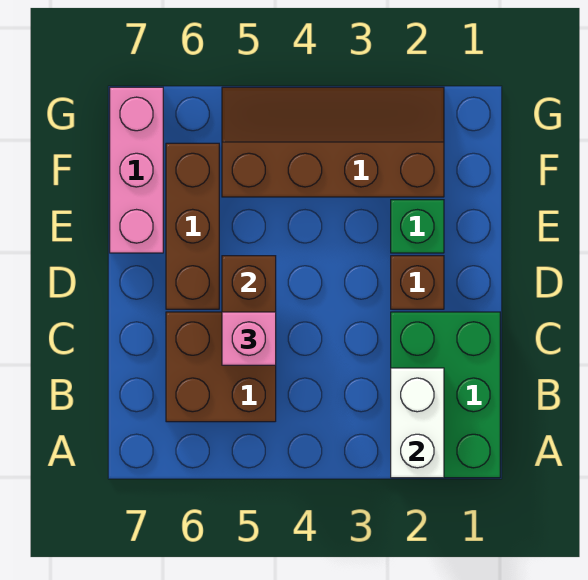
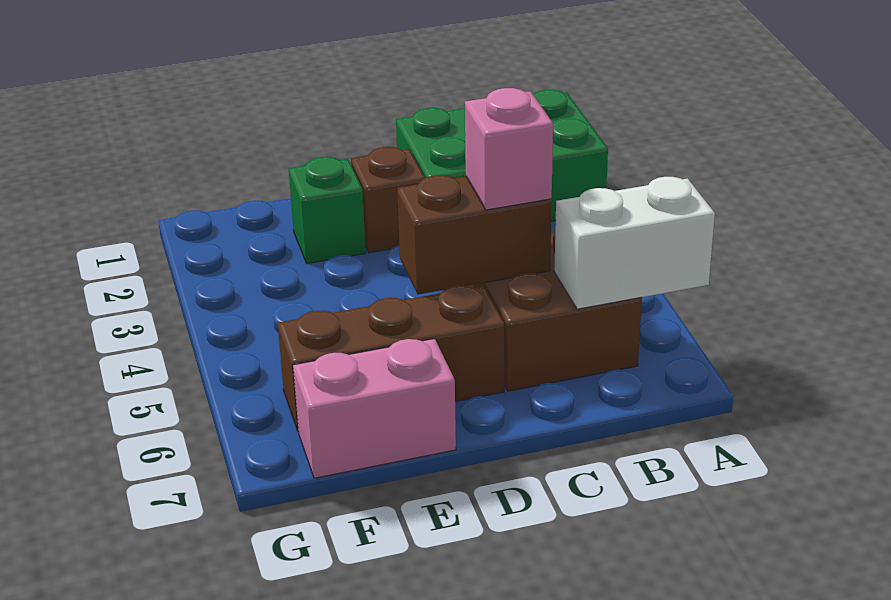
white 1x2 brick [391,368,444,478] -> white 1x2 brick moved to [554,177,715,309]
pink 1x3 brick [110,87,163,253] -> pink 1x2 brick [293,339,456,478]
brown 2x4 slope [222,87,444,197] -> none

